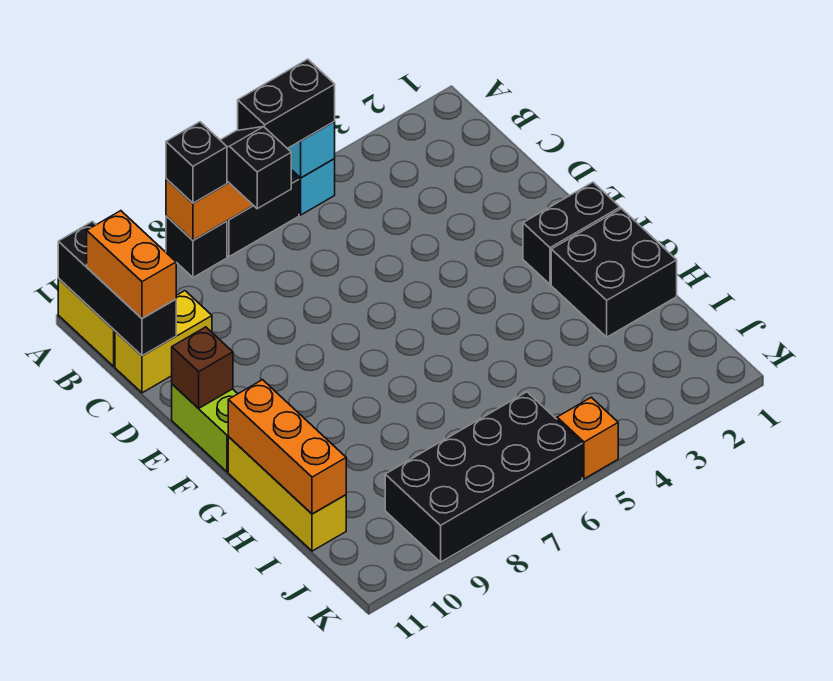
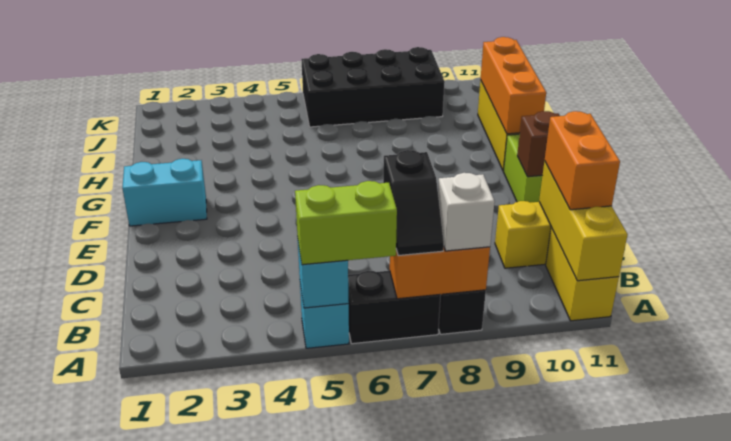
black 1x2 brick [238,59,335,148] -> lime 1x2 brick [295,181,397,265]
black 1x1 brick [166,122,227,203] -> white 1x1 brick [438,173,495,251]
black 1x3 brick [58,222,176,356] -> yellow 1x3 brick [539,161,628,281]
black 1x2 brick [523,182,620,284] -> cyan 1x2 brick [122,159,207,226]
black 2x2 brick [551,209,677,337] -> none
orange 1x1 brick [557,397,618,479] -> none

